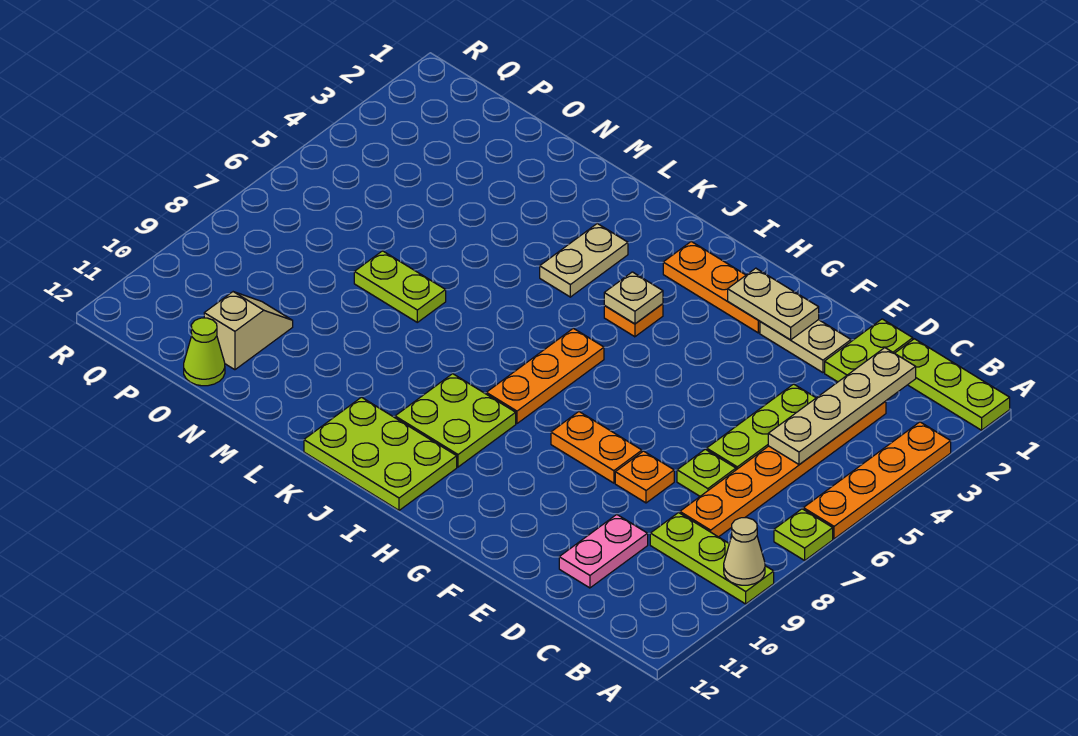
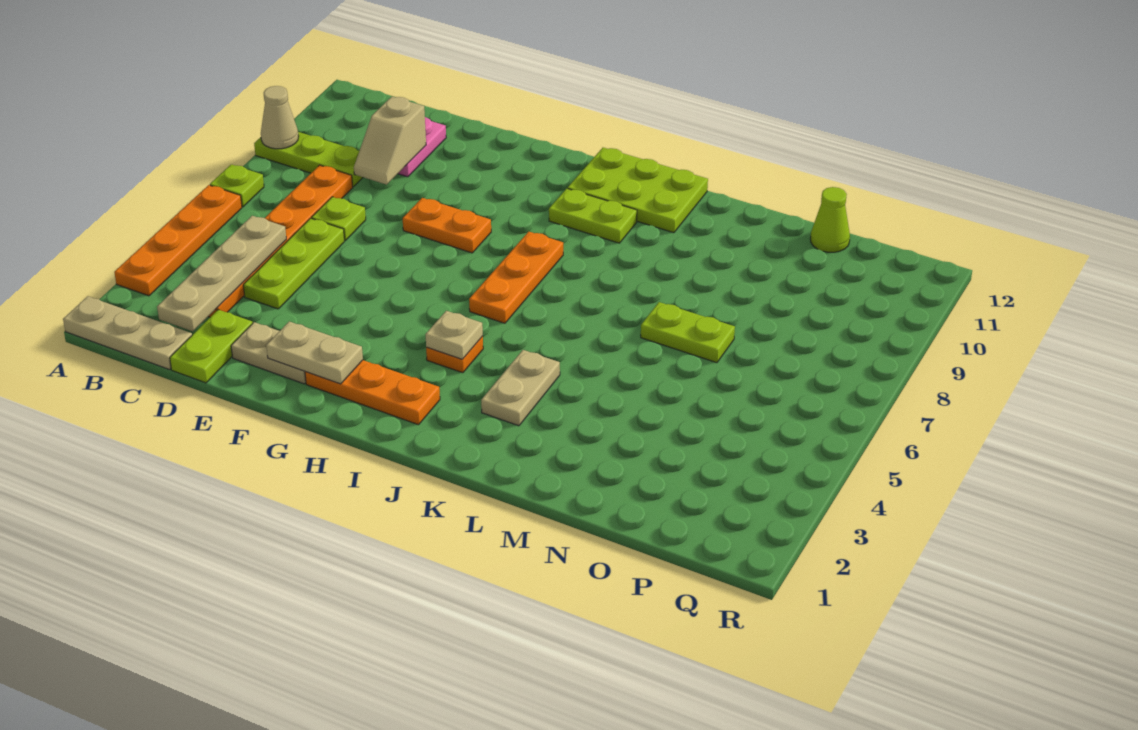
lime 1x3 plate [895,339,1010,430] -> tan 1x3 plate [63,296,192,370]
orange 1x1 plate [615,451,674,503] -> none
lime 2x2 plate [395,374,516,467] -> lime 1x2 plate [549,189,637,243]
tan 1x2 slope [204,292,293,370] -> tan 1x2 slope moved to [354,97,426,185]

